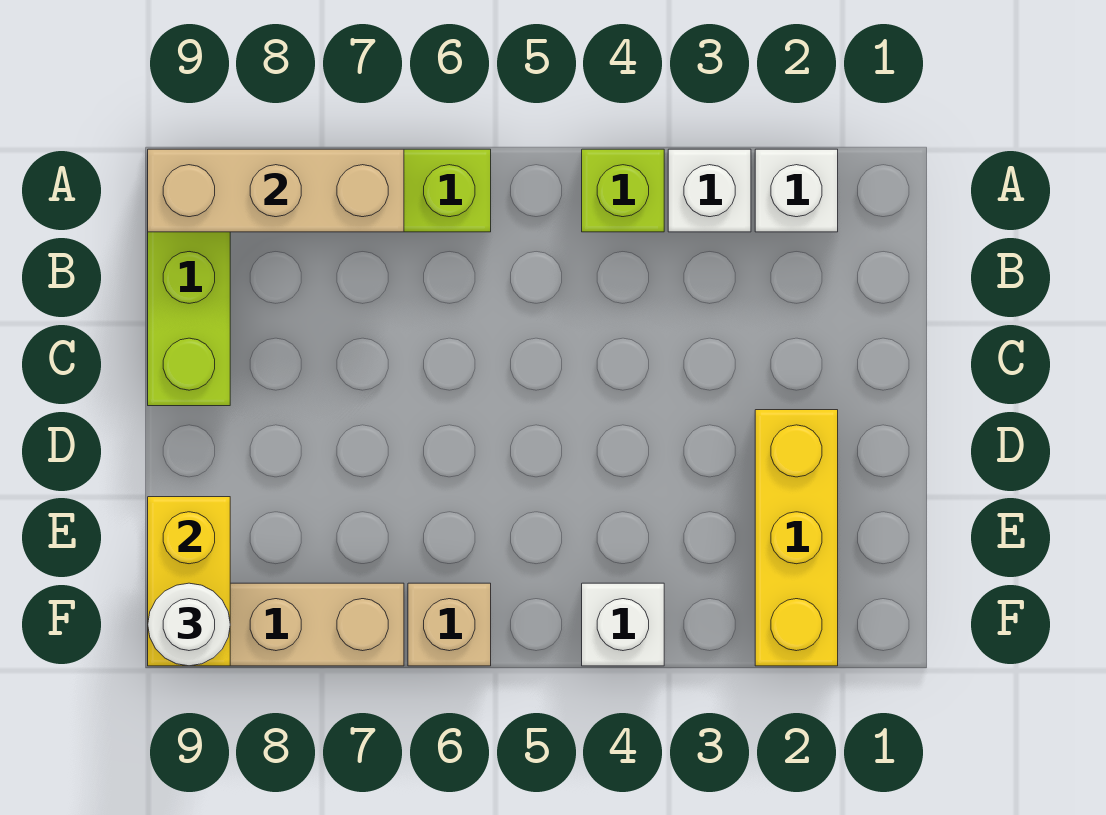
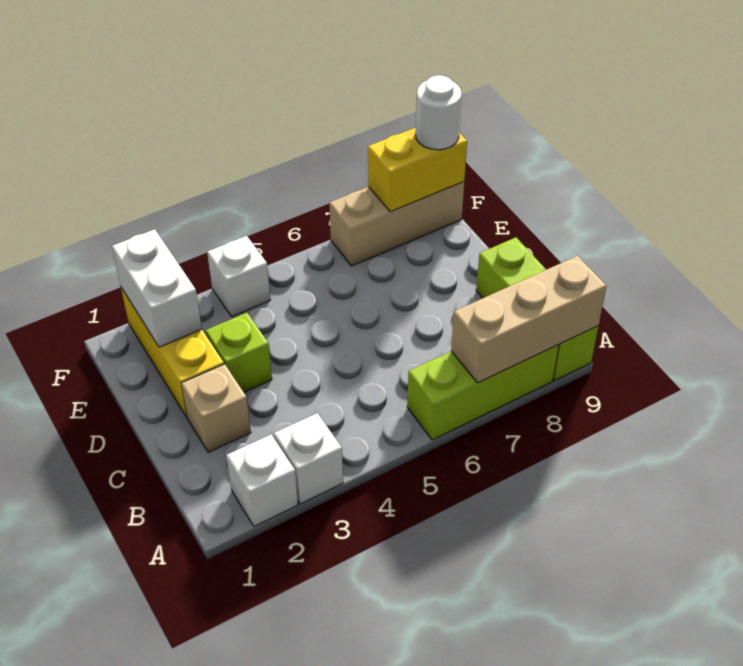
lime 1x1 brick [582,149,664,232] -> lime 1x1 brick moved to [205,313,272,392]
none -> white 1x2 brick [112,229,202,347]
yellow 1x2 brick [148,497,230,666] -> yellow 1x2 brick turned to [368,128,467,212]
tan 1x1 brick [408,583,491,666] -> tan 1x1 brick moved to [181,364,251,452]

